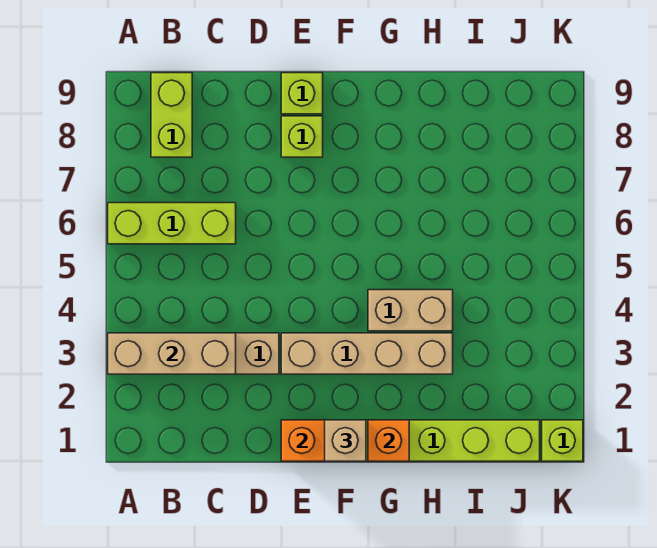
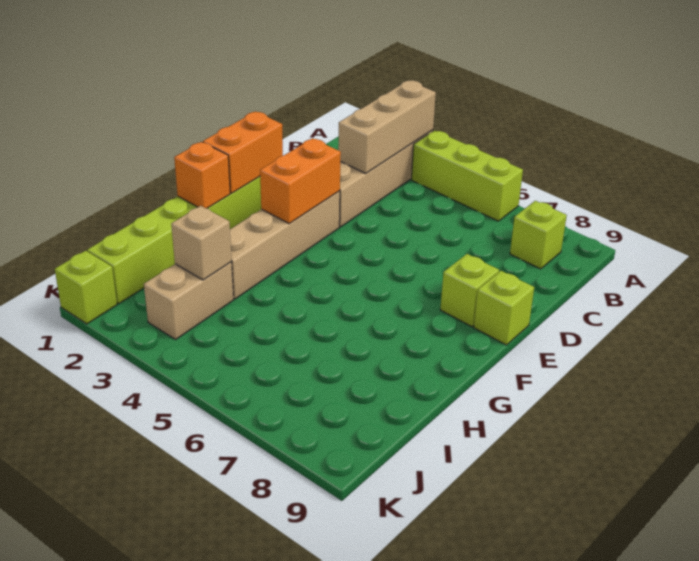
lime 1x3 brick [108,203,236,244] -> lime 1x3 brick turned to [411,131,523,221]
lime 1x2 brick [151,73,192,157] -> lime 1x1 brick [510,201,567,269]
none -> orange 1x2 brick [260,138,341,224]
tan 1x1 brick [325,420,366,461] -> tan 1x1 brick moved to [171,206,232,280]
tan 1x2 brick [368,290,453,331] -> tan 1x2 brick moved to [144,262,234,339]

